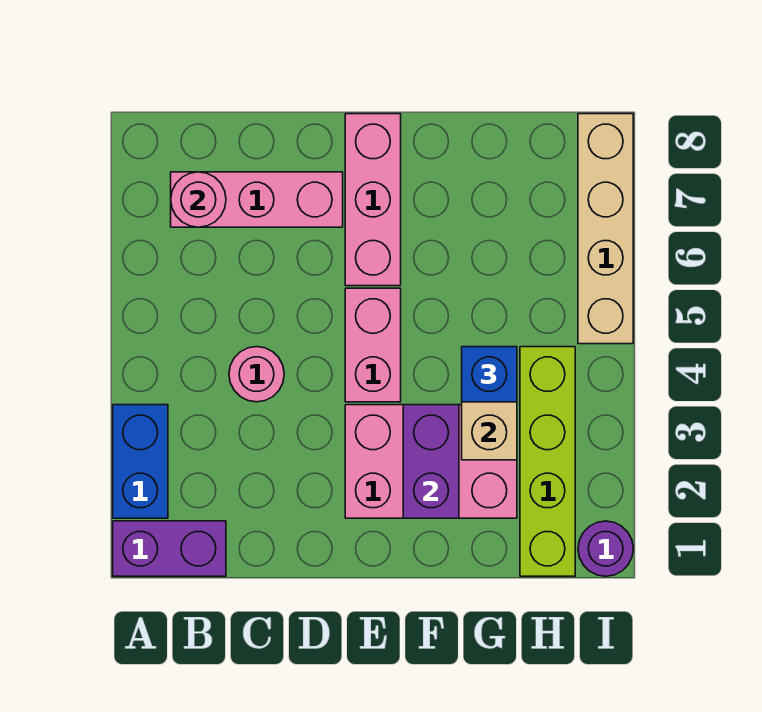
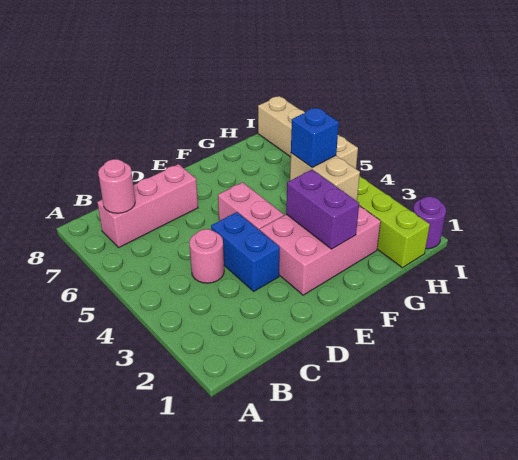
purple 1x2 brick [113,521,226,576] -> none
blue 1x2 brick [113,405,168,518] -> blue 1x2 brick moved to [211,212,280,291]
pink 1x3 brick [345,114,401,286] -> none

